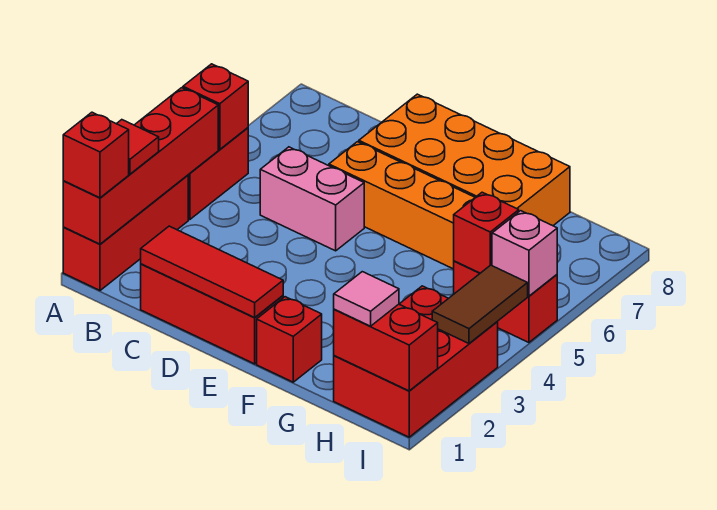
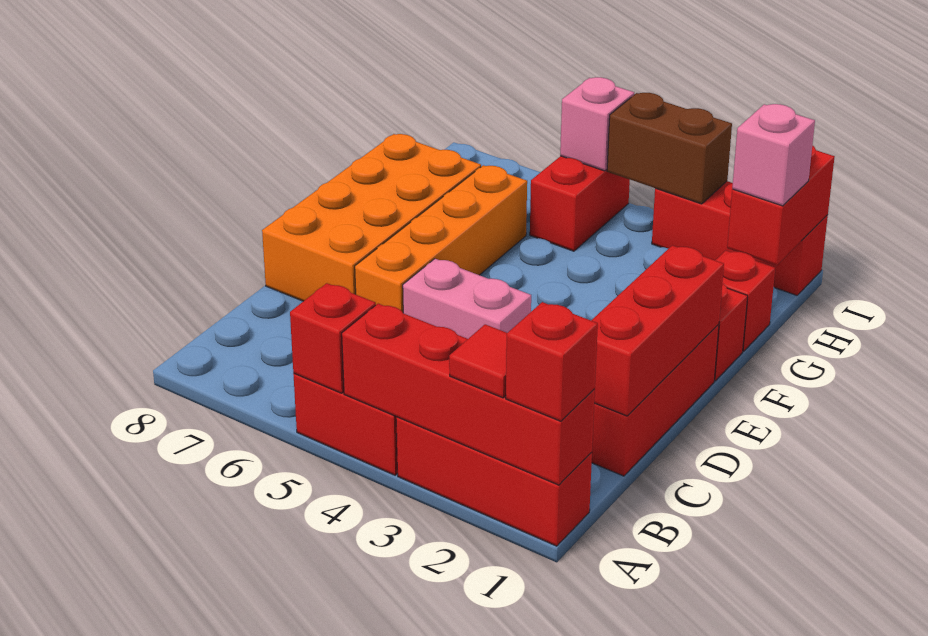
red 1x3 tile [141,226,283,317] -> red 1x3 brick [591,245,724,416]
pink 1x2 brick [260,147,364,251] -> pink 1x2 brick turned to [403,259,531,339]
red 2x3 brick [334,286,498,437] -> red 1x3 brick [652,181,828,295]
pink 1x1 tile [334,272,399,326] -> pink 1x1 brick [732,104,815,206]
red 1x1 brick [454,192,519,273] -> red 1x1 brick moved to [715,250,775,351]
brown 1x2 tile [432,265,528,343] -> brown 1x2 brick [607,93,732,204]

